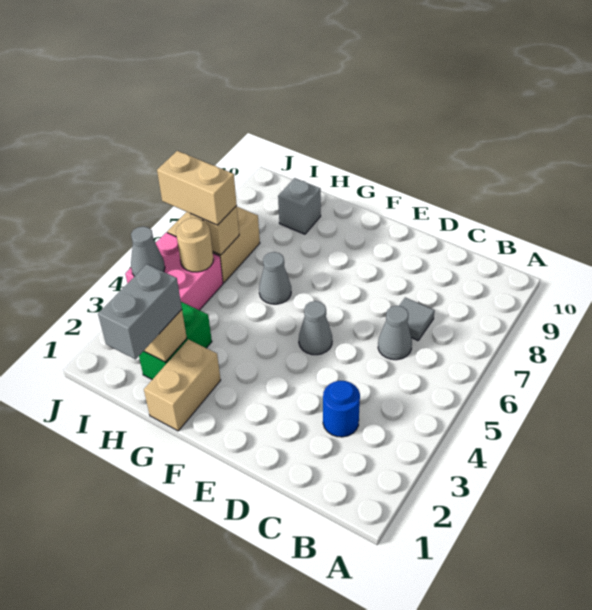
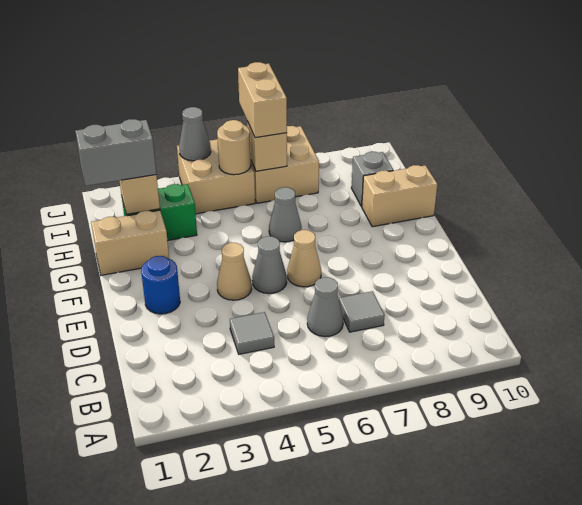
blue 1x1 round brick [323,381,360,437] -> blue 1x1 round brick moved to [141,256,180,314]
none -> grey 1x1 tile [230,312,274,354]
none -> tan 1x1 cone [217,243,252,300]
none -> tan 1x1 cone [287,230,321,287]
none -> tan 1x2 brick [362,165,437,227]
pink 2x2 brick [125,232,223,310] -> tan 2x2 brick [177,139,255,214]

